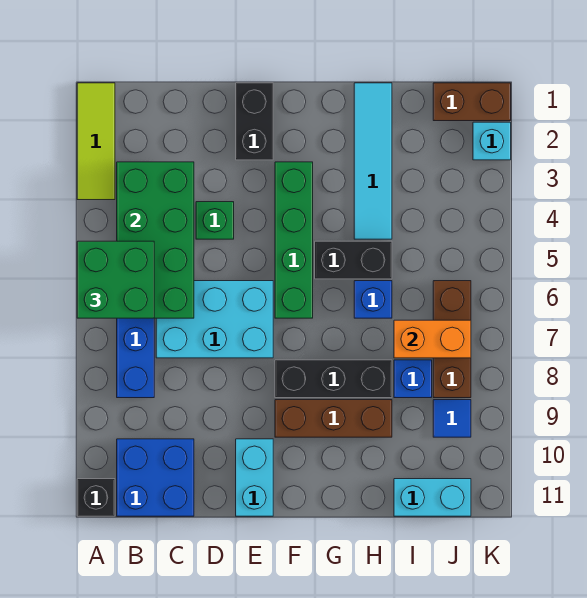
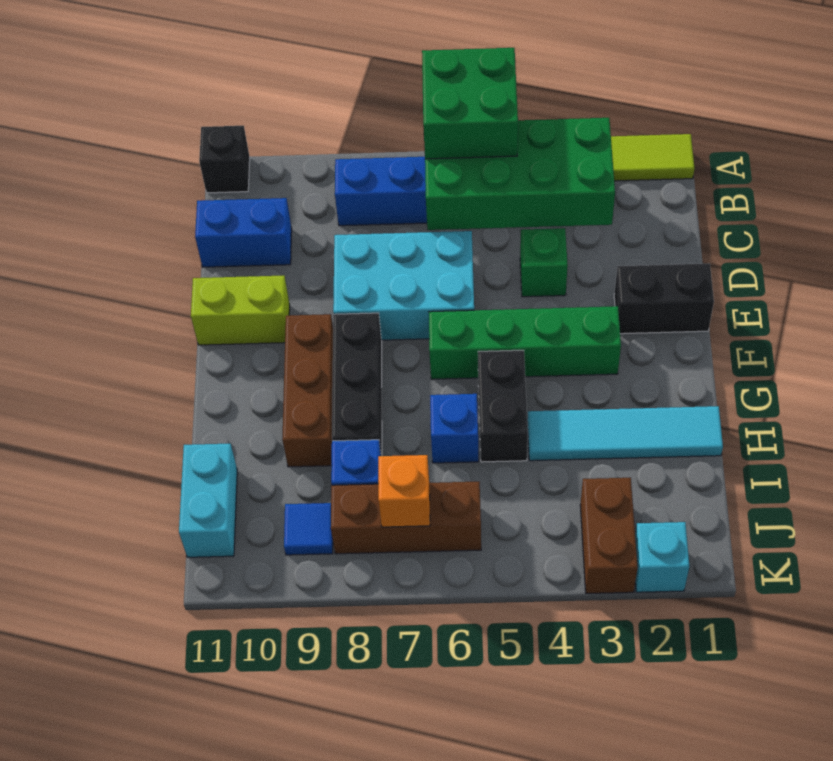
blue 2x2 brick [117,439,194,516] -> blue 1x2 brick [195,198,292,267]
cyan 2x3 brick [156,281,273,358] -> cyan 2x3 brick turned to [333,231,474,340]
cyan 1x2 brick [236,439,273,516] -> lime 1x2 brick [191,275,290,345]
orange 1x2 brick [394,320,471,358] -> orange 1x1 brick [378,455,430,527]
brown 1x2 brick [433,83,511,121] -> brown 1x2 brick moved to [580,478,638,593]

